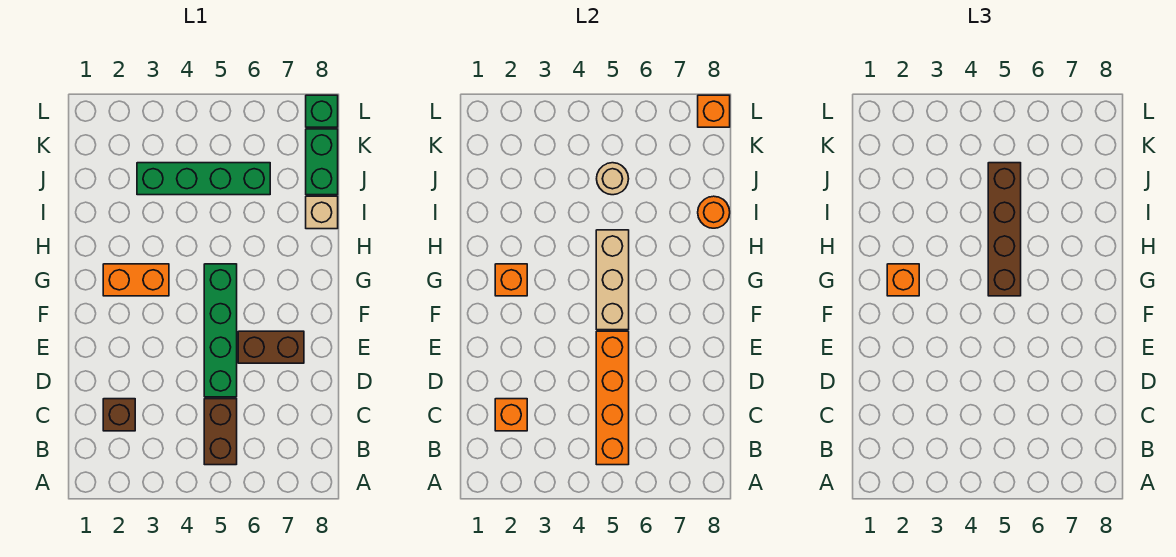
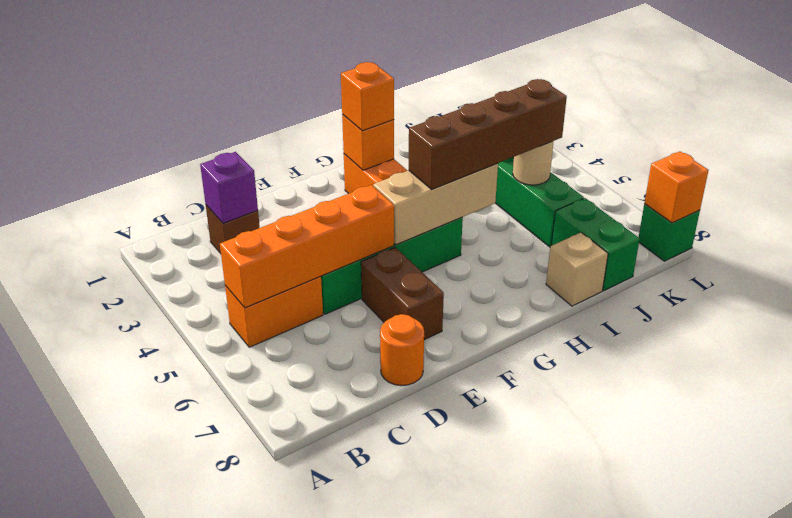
brown 1x2 brick [204,399,237,465] -> orange 1x2 brick [225,277,323,347]
orange 1x1 brick [495,399,527,431] -> purple 1x1 brick [200,152,258,223]
orange 1x1 round brick [698,196,730,228] -> orange 1x1 round brick moved to [380,314,424,386]
green 1x2 brick [306,129,338,195] -> green 1x2 brick turned to [552,198,640,291]

